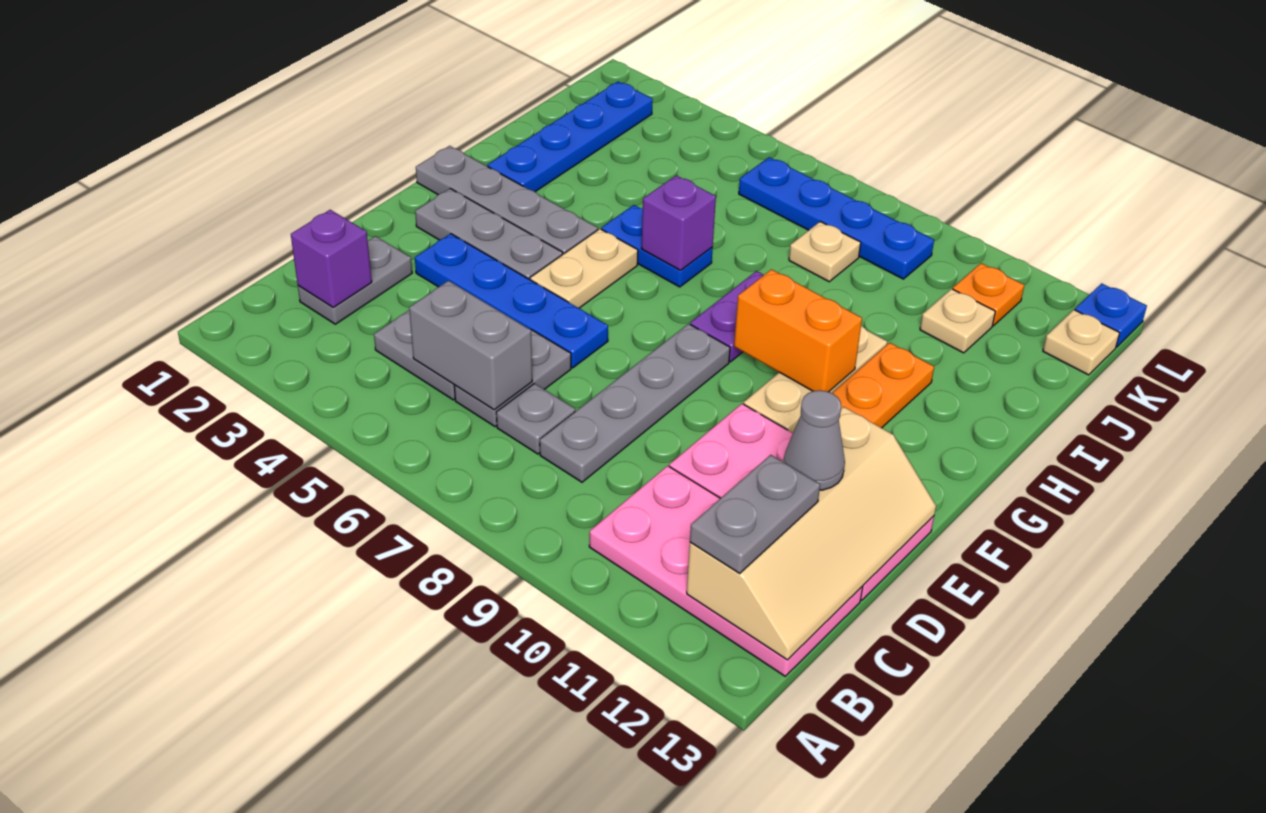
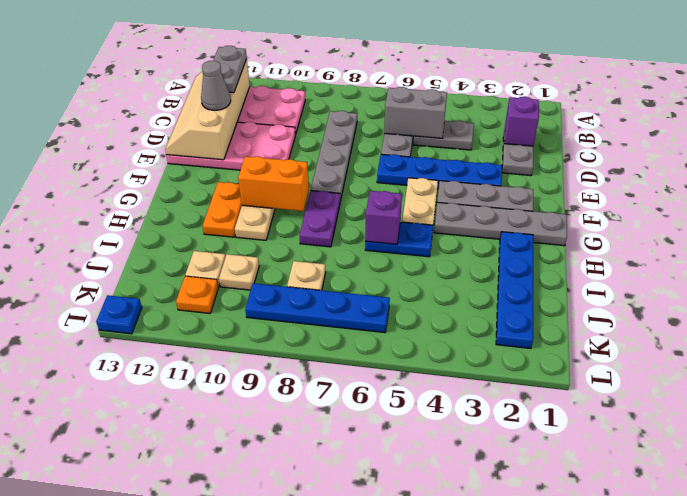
grey 1x1 plate [496,384,575,454] -> none
tan 1x1 plate [1043,310,1120,375] -> tan 1x1 plate moved to [219,254,259,290]

